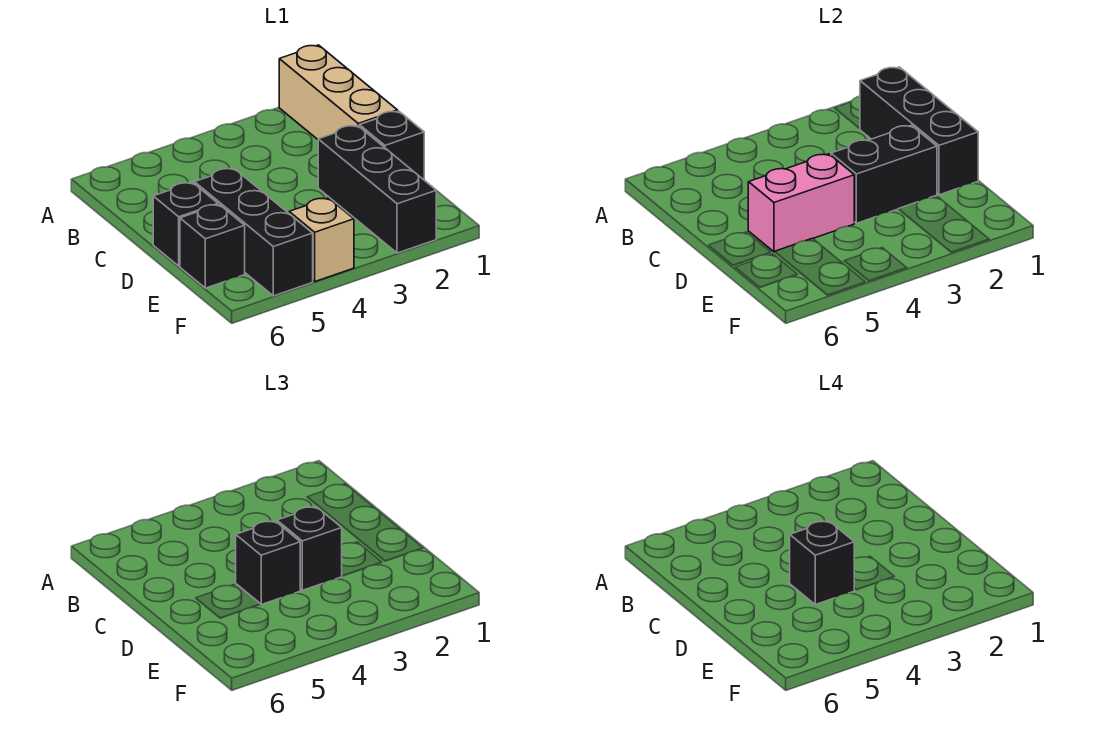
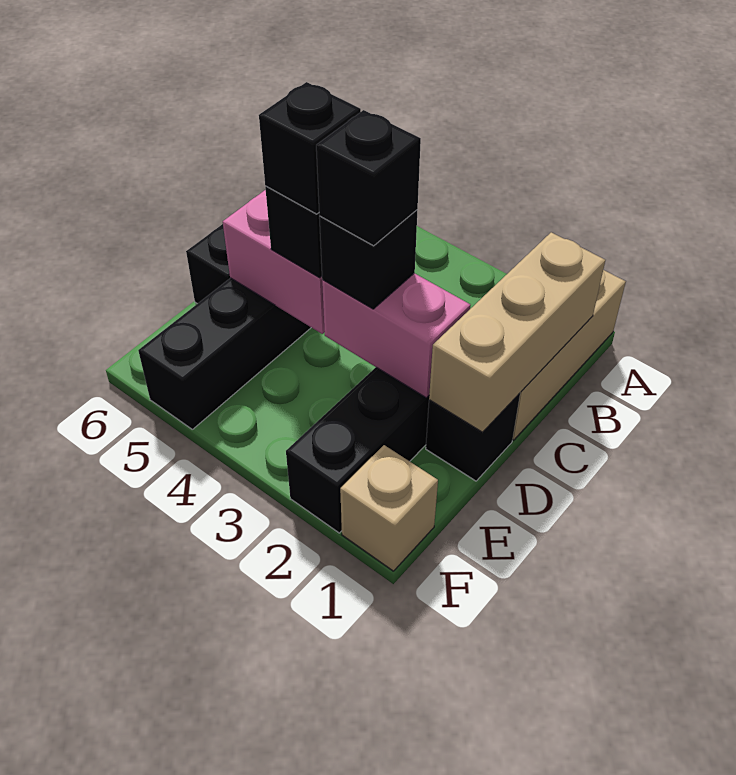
black 1x3 brick [860,67,978,195] -> tan 1x3 brick [429,232,605,432]
black 1x2 brick [831,125,937,223] -> pink 1x2 brick [322,273,470,398]
black 1x1 brick [180,205,245,288] -> black 1x1 brick moved to [316,110,421,246]
tan 1x1 brick [289,198,354,281] -> tan 1x1 brick moved to [340,445,438,571]

